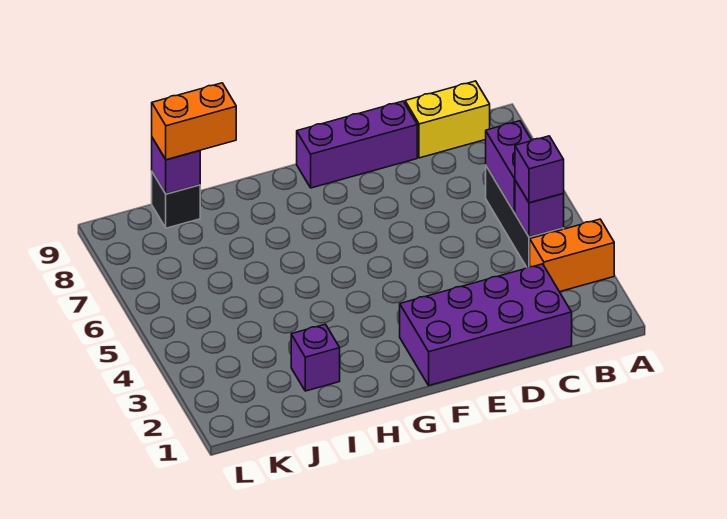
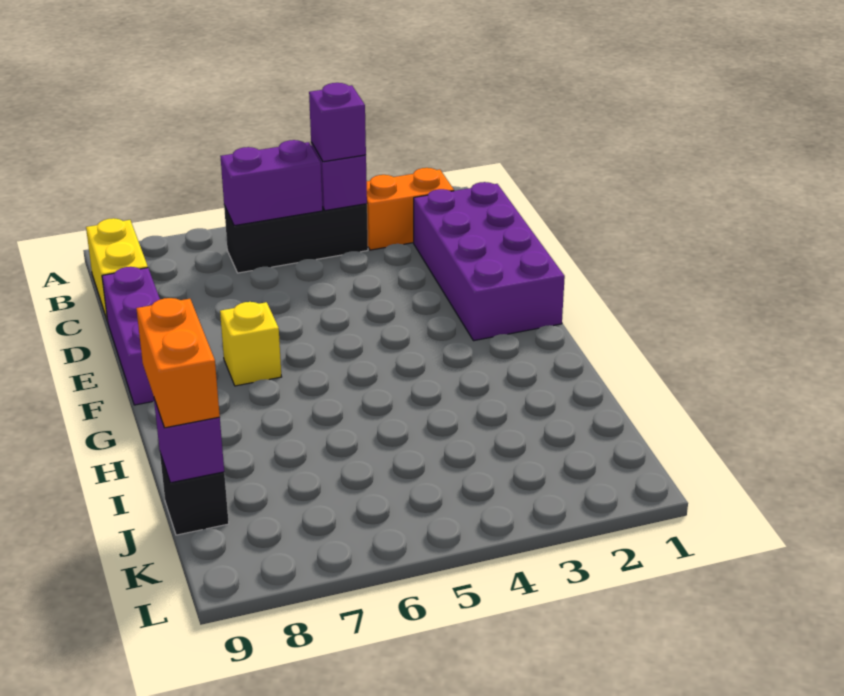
orange 1x2 brick [530,219,614,292] -> orange 1x2 brick turned to [367,168,454,250]
none -> yellow 1x1 brick [220,302,281,386]
purple 1x1 brick [291,324,340,391] -> none

